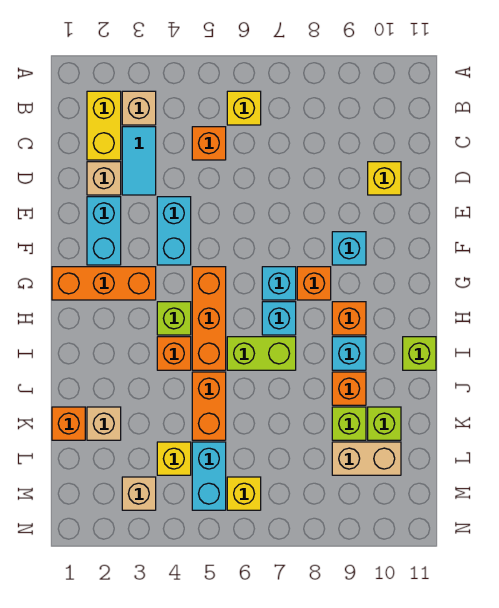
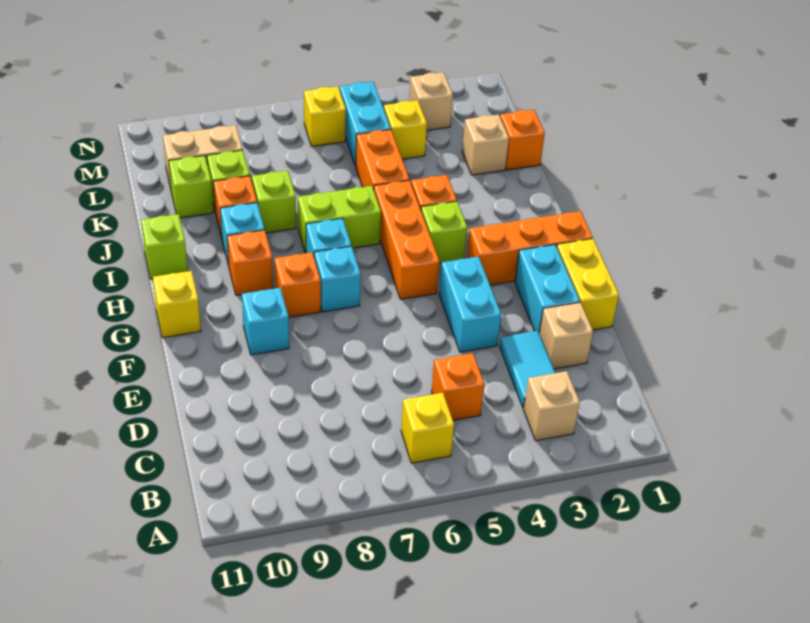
yellow 1x2 brick [87,91,121,160] -> yellow 1x2 brick moved to [557,239,619,330]
yellow 1x1 brick [368,162,401,195] -> yellow 1x1 brick moved to [153,271,201,338]
none -> lime 1x1 brick [252,171,296,233]

